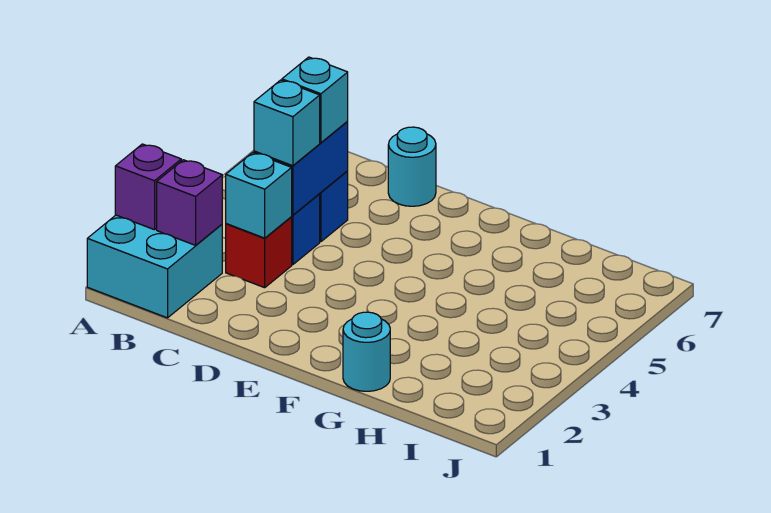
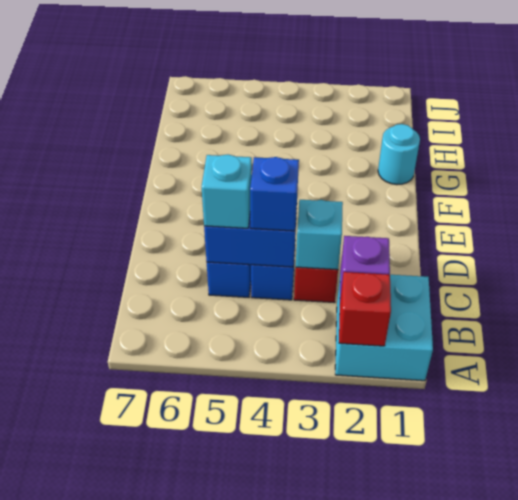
purple 1x1 brick [115,144,181,230] -> red 1x1 brick [339,272,391,346]
cyan 1x1 brick [254,80,320,166] -> blue 1x1 brick [250,157,299,231]
cyan 1x1 round brick [388,127,436,206] -> none

